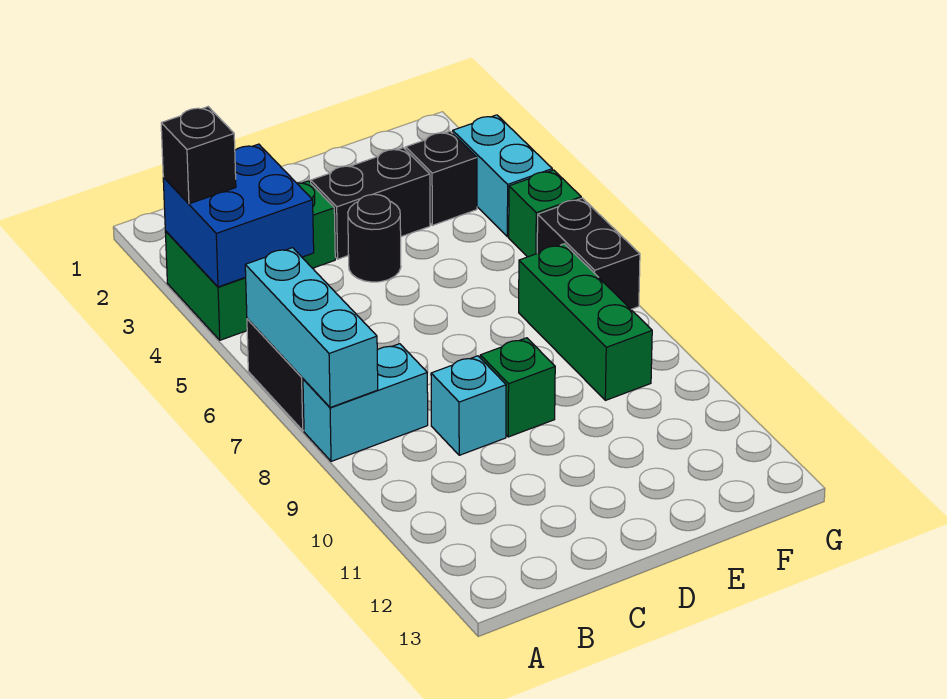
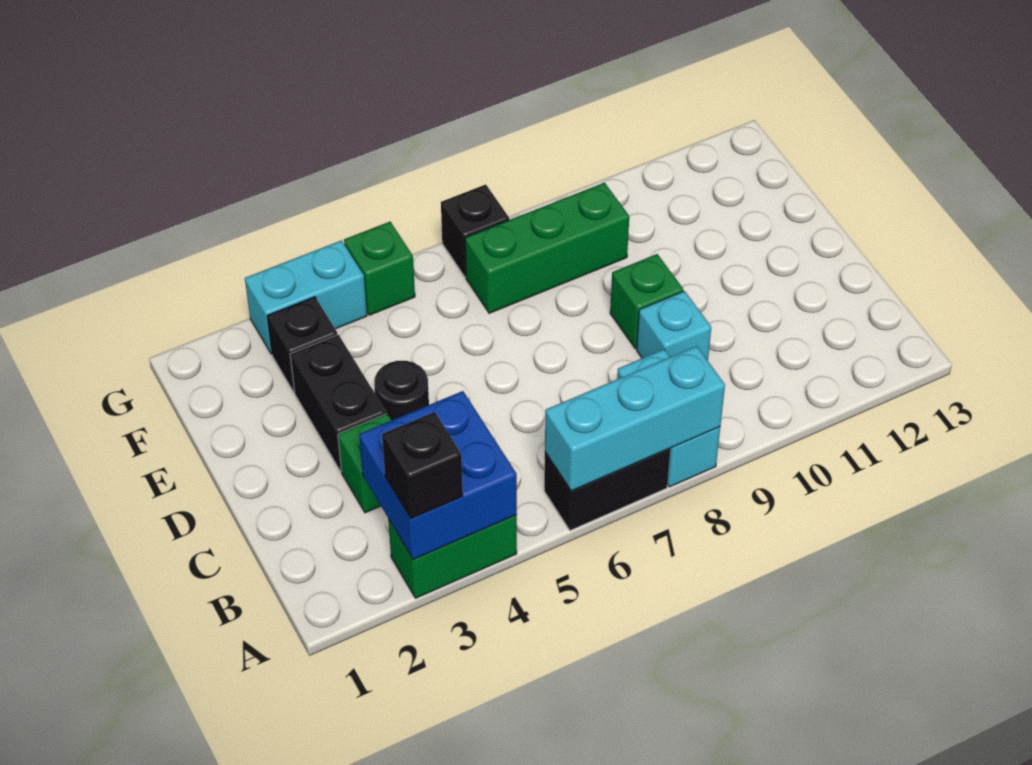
black 1x2 brick [537,198,640,309] -> black 1x1 brick [441,184,509,277]

